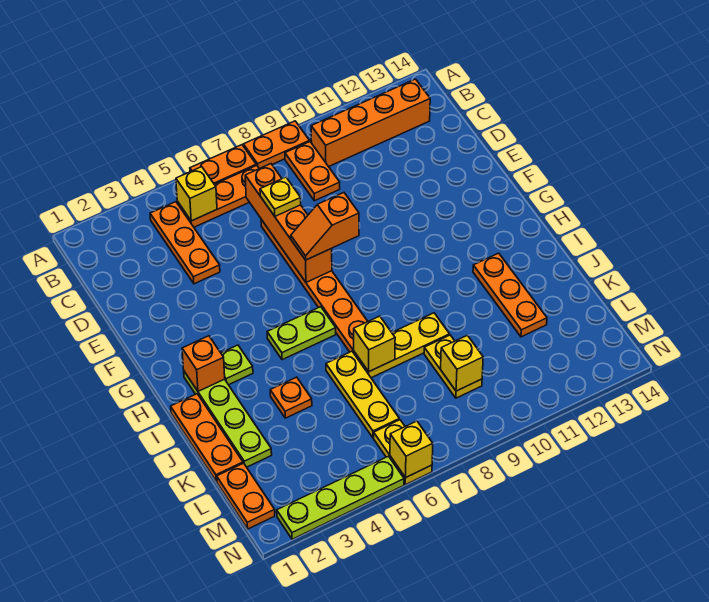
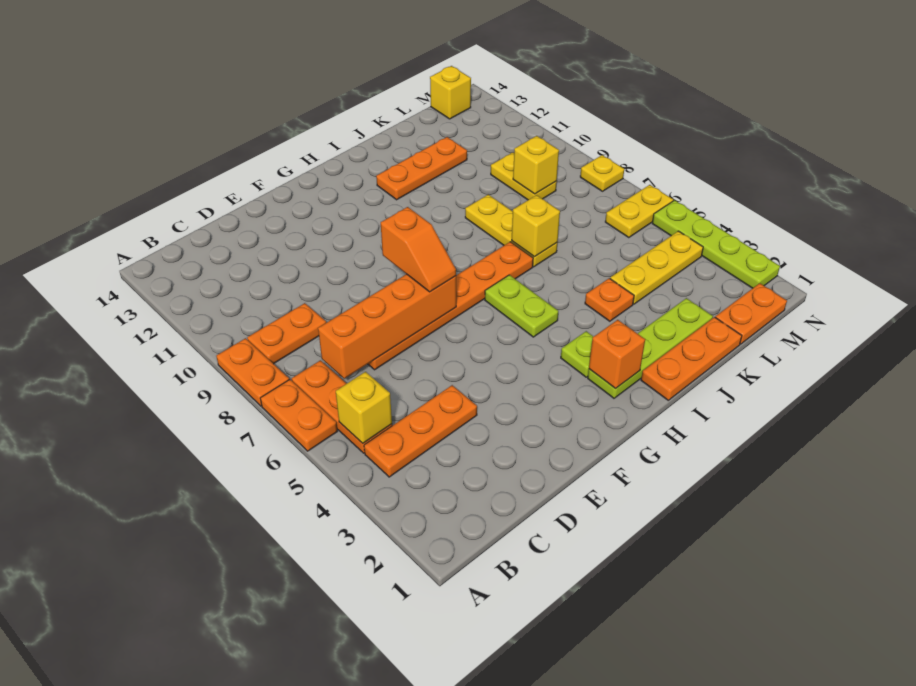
orange 1x4 brick [311,79,430,167] -> none
yellow 1x1 plate [260,177,301,216] -> yellow 1x1 plate moved to [580,155,624,191]
yellow 1x3 plate [326,351,399,438] -> yellow 1x3 plate moved to [610,231,703,304]
yellow 1x2 plate [424,335,482,398] -> yellow 1x2 plate turned to [491,152,557,200]
yellow 1x1 brick [390,421,433,478] -> yellow 1x1 brick moved to [430,66,471,119]

